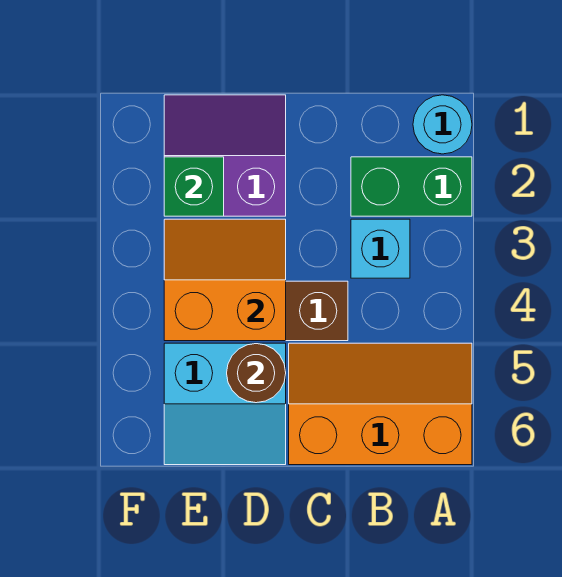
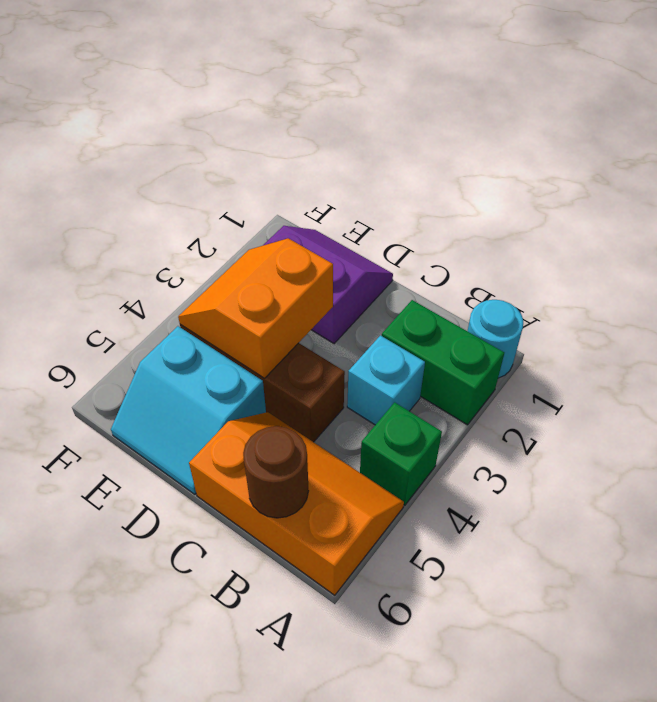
orange 2x2 slope [164,219,286,341] -> orange 2x2 slope turned to [178,238,333,378]
brown 1x1 round brick [227,344,286,403] -> brown 1x1 round brick moved to [243,426,309,518]
green 1x1 brick [164,157,224,216] -> green 1x1 brick moved to [360,402,442,505]

